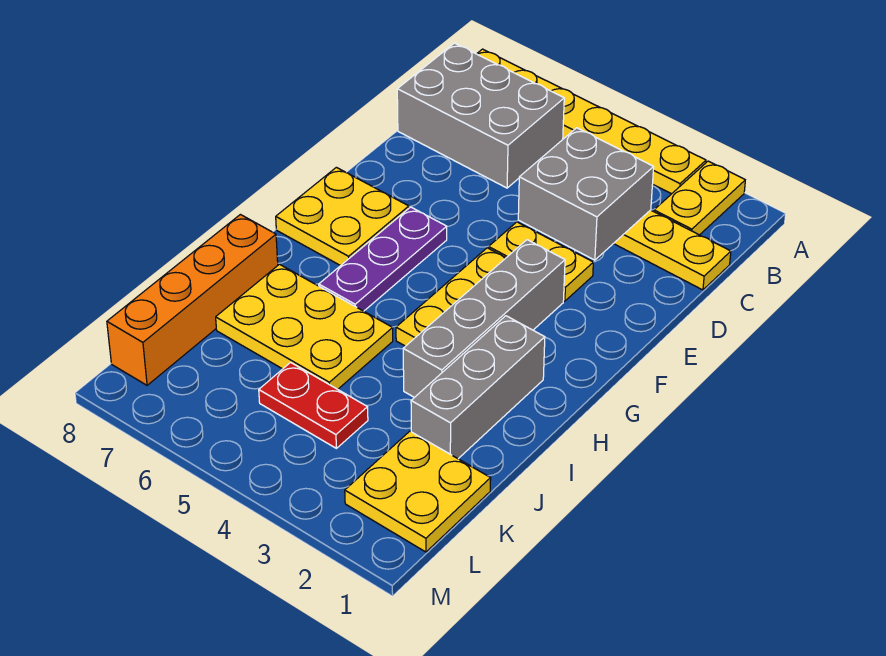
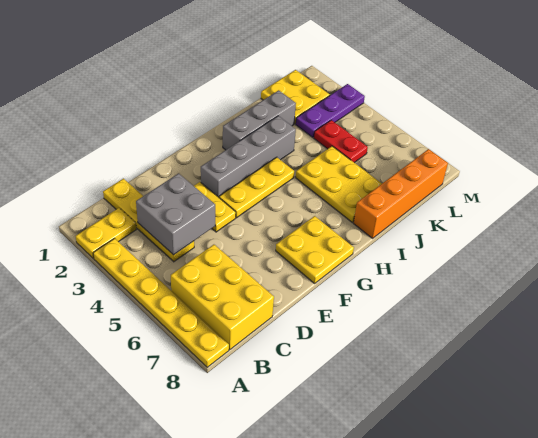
grey 2x3 brick [397,43,564,188] -> yellow 2x3 brick [171,245,274,350]
purple 1x3 plate [319,207,447,311] -> purple 1x3 plate moved to [296,84,365,137]

